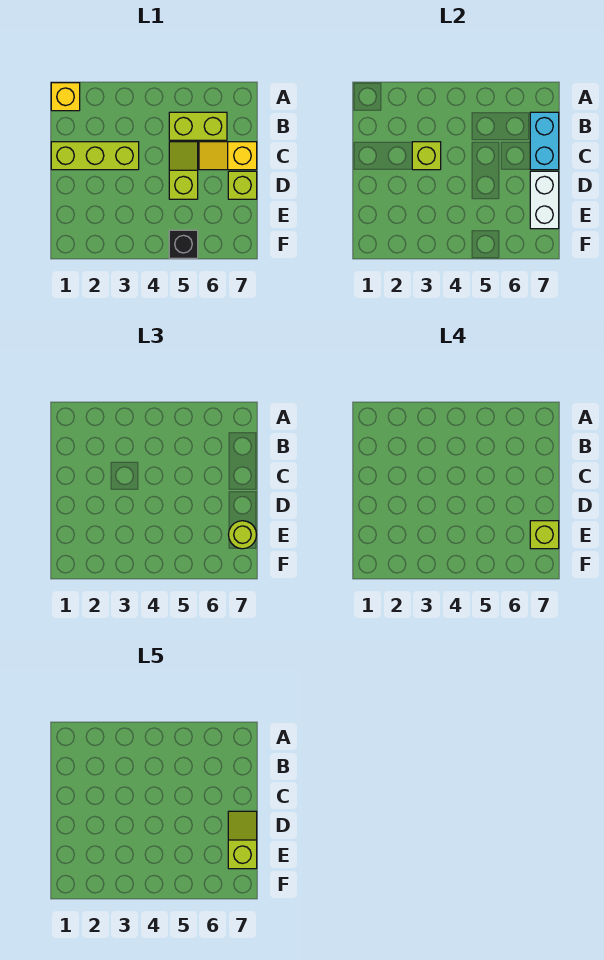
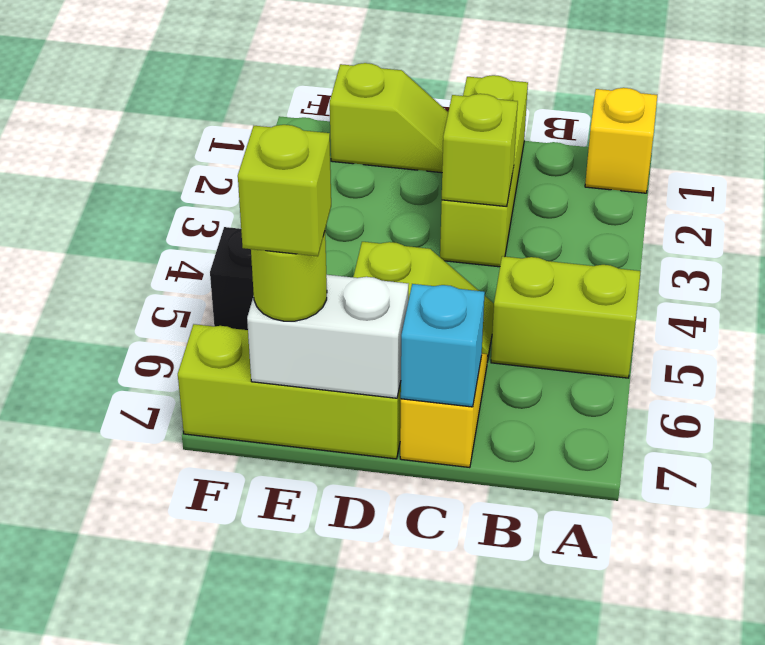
lime 1x2 brick [169,112,227,140] -> lime 1x2 brick turned to [491,256,641,378]
cyan 1x2 brick [530,112,559,170] -> cyan 1x1 brick [401,284,485,407]
lime 1x1 brick [228,171,257,199] -> lime 1x3 brick [178,324,401,459]
lime 1x2 slope [228,811,257,869] -> lime 1x2 slope moved to [330,63,448,173]

